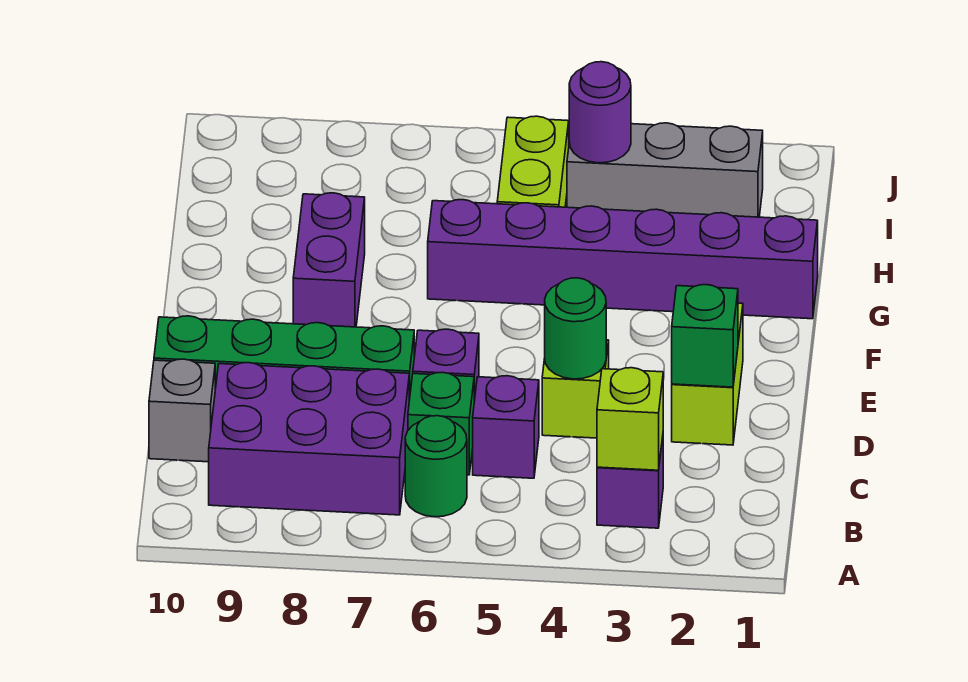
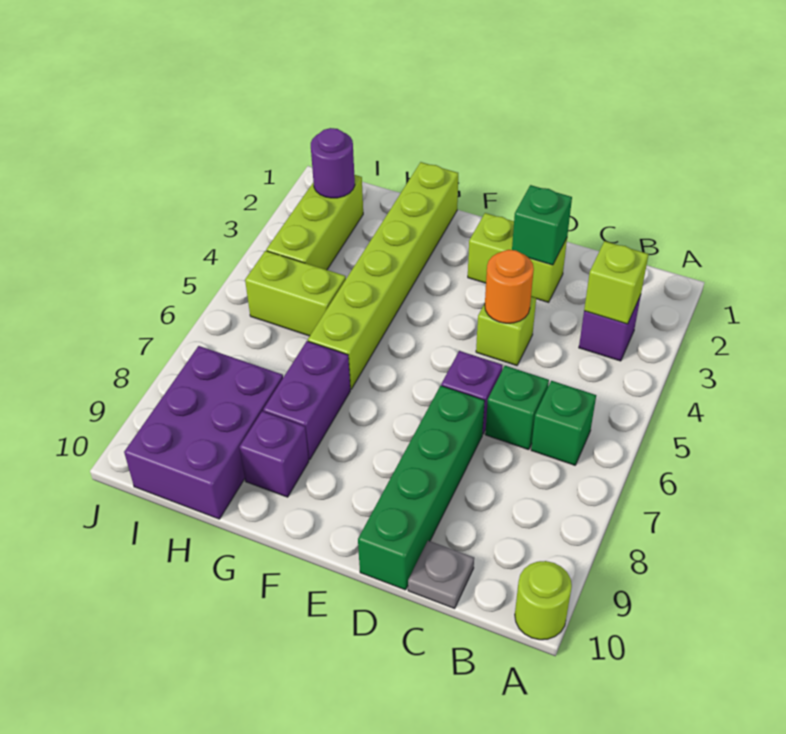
none -> lime 1x1 round brick [515,561,572,640]
green 1x1 round brick [405,416,467,517] -> green 1x1 brick [531,381,596,465]
purple 2x3 brick [209,363,409,515] -> purple 2x3 brick moved to [124,346,283,519]
purple 1x1 brick [473,376,539,478] -> purple 1x1 brick moved to [240,411,309,497]
grey 1x1 brick [149,359,215,462] -> grey 1x1 plate [408,541,474,608]
green 1x1 round brick [545,278,606,379] -> orange 1x1 round brick [485,250,534,323]
purple 1x2 brick [293,193,365,327] -> purple 1x2 brick turned to [263,341,350,460]
purple 1x6 brick [428,200,818,319] -> lime 1x6 brick [308,162,458,389]
grey 1x3 brick [567,123,763,217] -> lime 1x3 brick [266,175,363,270]
purple 1x1 round brick [569,62,631,163] -> purple 1x1 round brick moved to [311,128,355,198]

